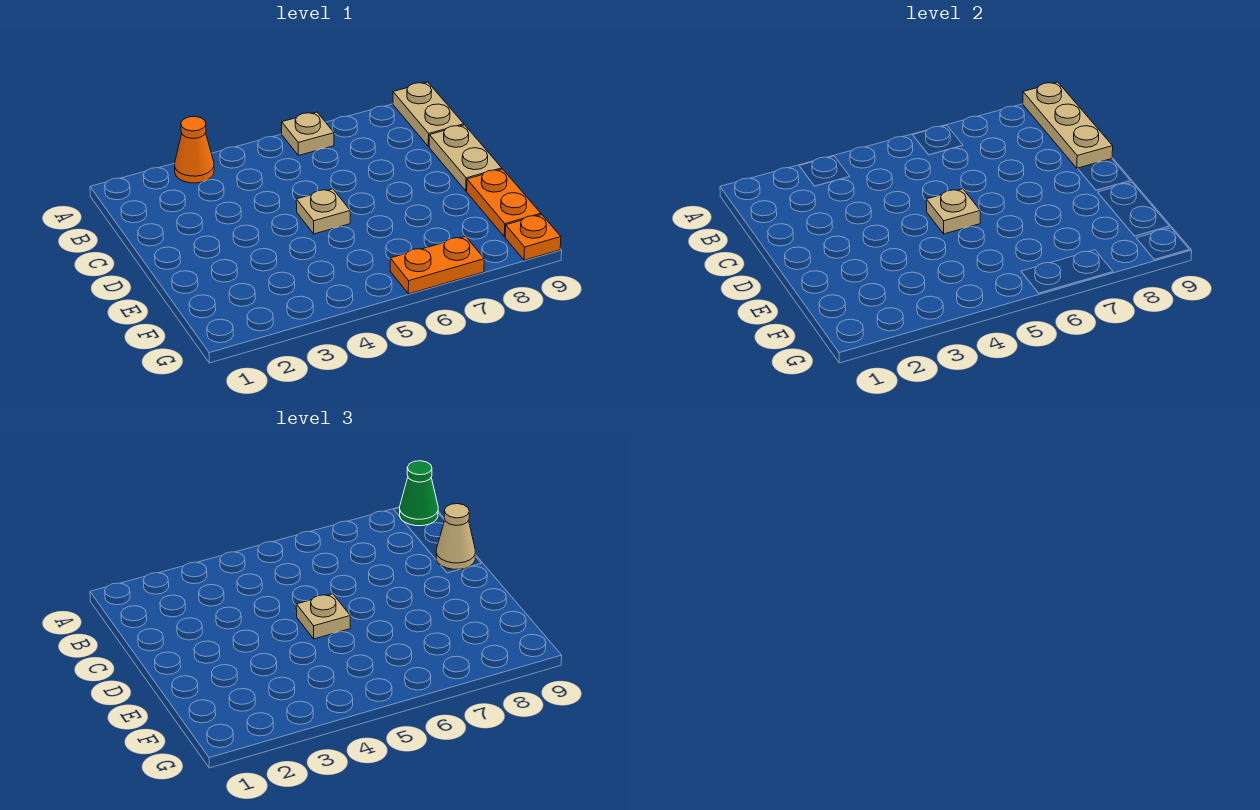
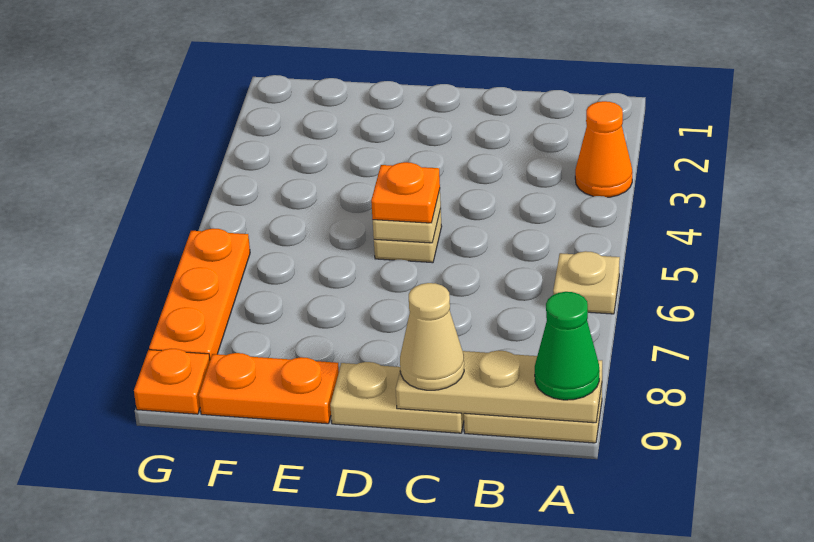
tan 1x1 plate [296,594,350,639] -> orange 1x1 plate [371,162,440,223]
orange 1x2 plate [390,236,484,294] -> orange 1x3 plate [149,229,250,359]

